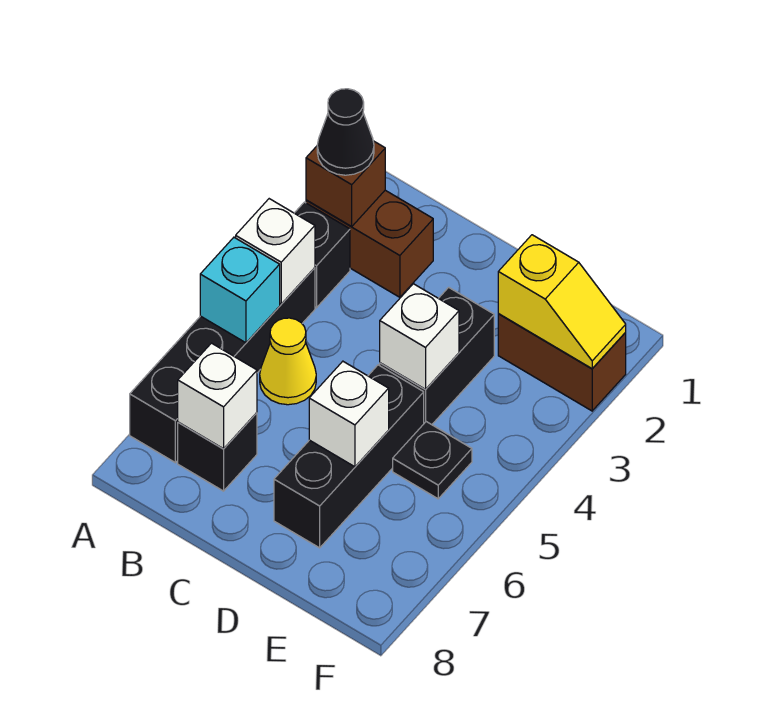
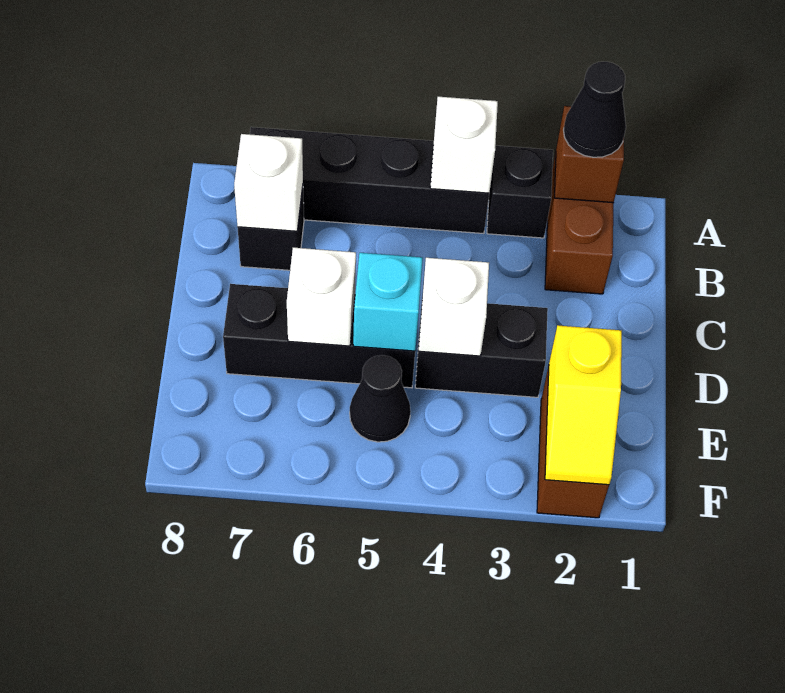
cyan 1x1 brick [200,237,280,343] -> cyan 1x1 brick moved to [353,253,423,351]
yellow 1x1 cone [260,318,316,405] -> none
black 1x1 plate [393,422,472,499] -> black 1x1 cone [350,355,411,442]

